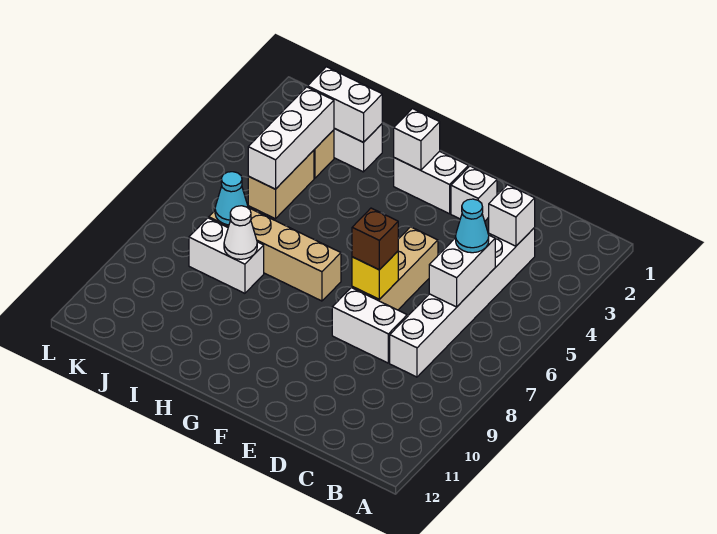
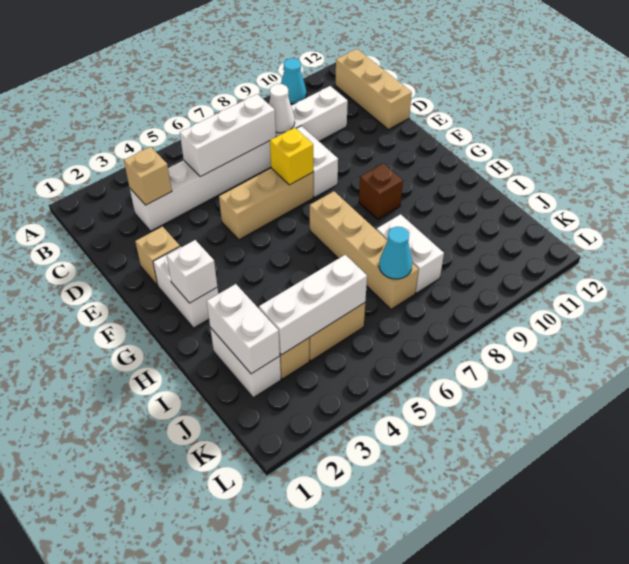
none -> tan 1x3 brick [335,49,412,129]
white 1x6 brick [390,228,535,377] -> white 1x8 brick [130,86,348,231]
white 1x1 brick [489,185,535,246] -> tan 1x1 brick [124,147,172,205]
white 1x2 brick [429,235,495,307] -> white 1x3 brick [180,94,276,177]
cyan 1x1 cone [456,199,489,253] -> cyan 1x1 cone moved to [281,58,306,104]
white 1x1 brick [451,166,497,221] -> tan 1x1 brick [135,227,180,285]
brown 1x1 brick [352,208,398,270] -> brown 1x1 brick moved to [359,164,403,219]
white 1x1 cone [224,206,257,259] -> white 1x1 cone moved to [269,84,295,133]

